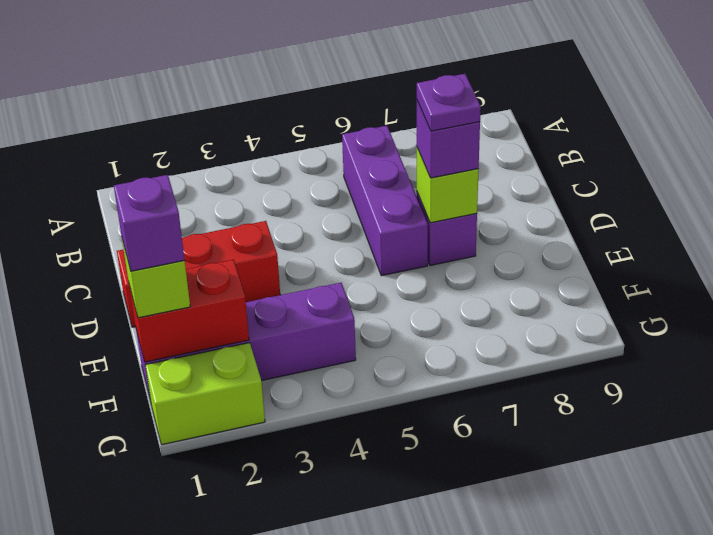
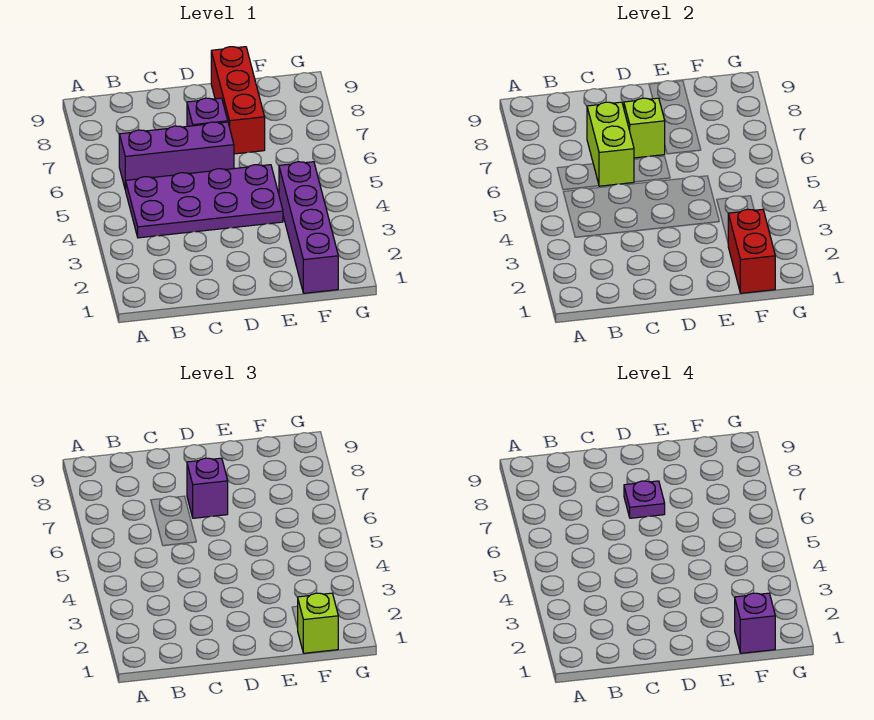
none -> purple 2x4 plate [126,165,283,238]
red 1x3 brick [117,221,280,327] -> red 1x3 brick moved to [211,47,265,154]
lime 1x2 brick [145,343,265,445] -> lime 1x2 brick moved to [587,102,634,186]

